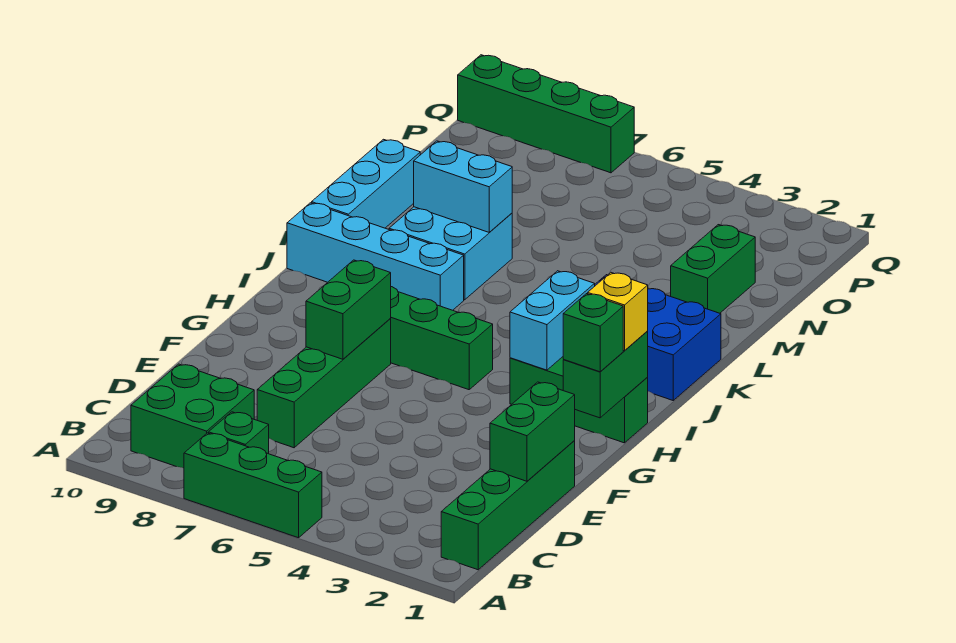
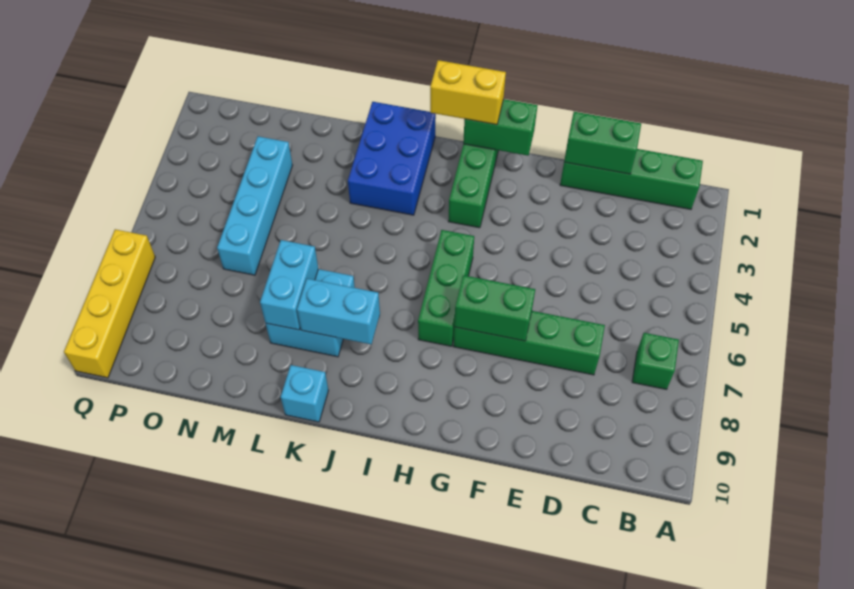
green 1x3 brick [184,433,322,538] -> none
green 2x2 brick [131,364,254,468] -> none
green 1x1 brick [563,294,623,372] -> none
yellow 1x1 brick [588,273,648,351] -> yellow 1x2 brick [430,60,506,125]
cyan 1x2 brick [510,271,595,370] -> cyan 1x2 brick moved to [297,279,380,344]
cyan 1x4 brick [287,203,464,310] -> cyan 1x4 brick moved to [217,136,293,275]
cyan 1x3 brick [312,139,420,228] -> cyan 1x1 brick [281,365,328,422]
green 1x2 brick [671,225,755,313] -> none
green 1x4 brick [458,55,634,173] -> yellow 1x4 brick [64,229,155,378]

